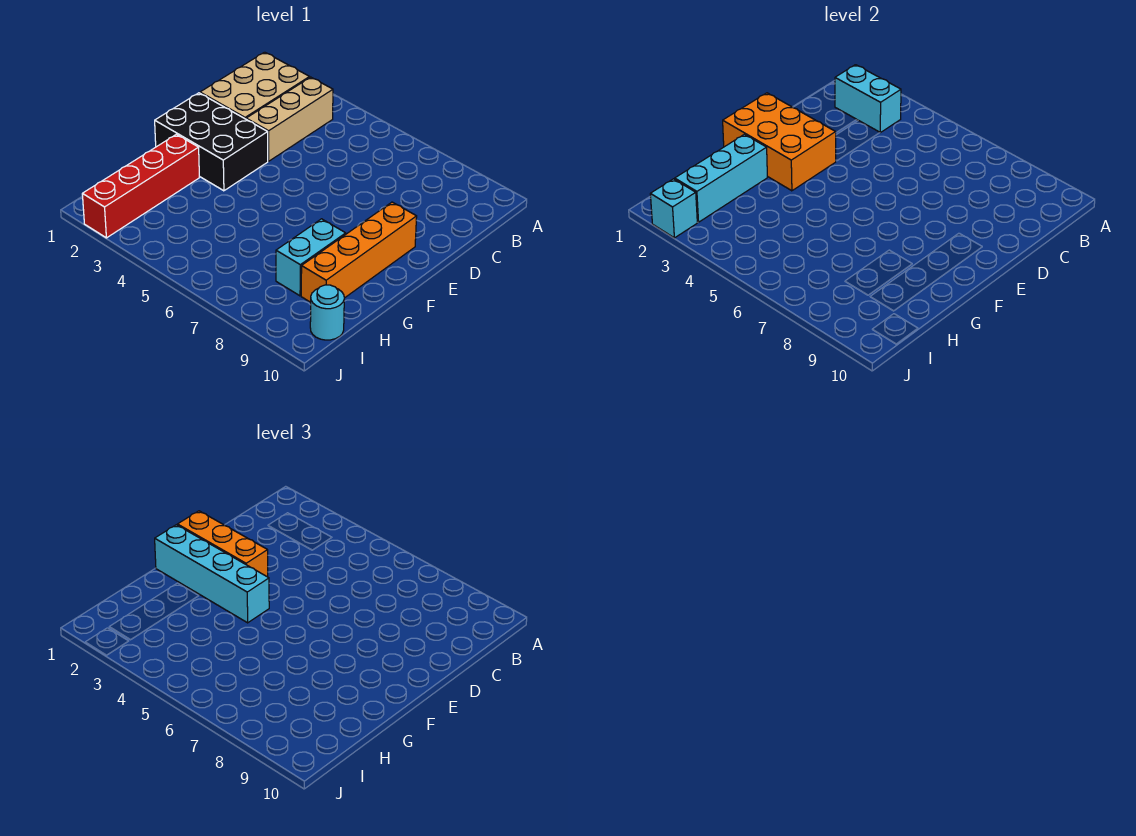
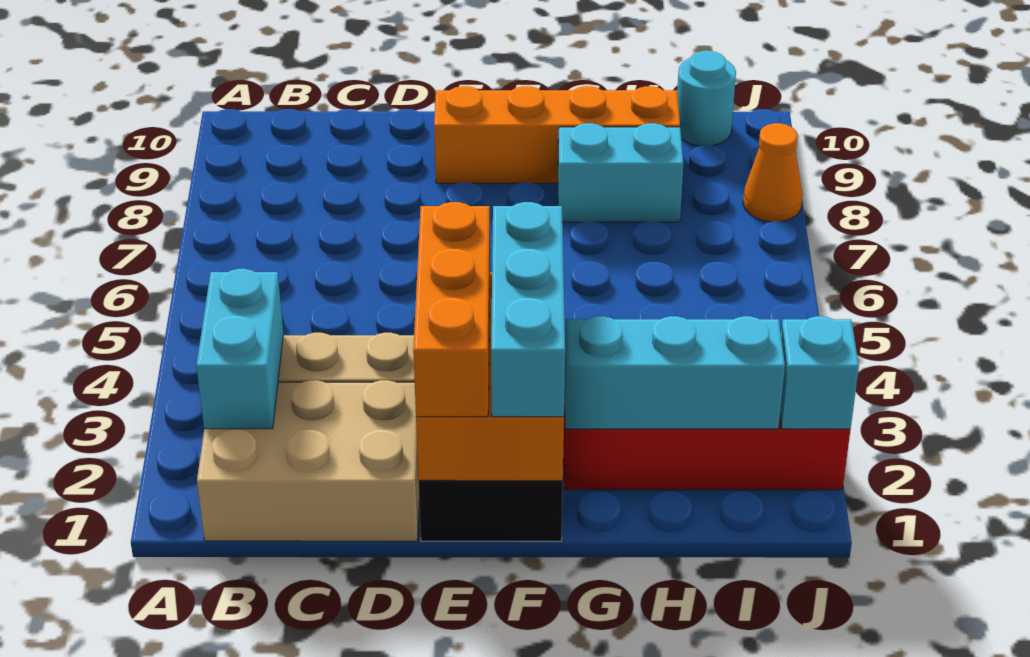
cyan 1x4 brick [155,525,269,623] -> cyan 1x3 brick [491,202,565,417]
none -> orange 1x1 cone [743,123,803,222]

